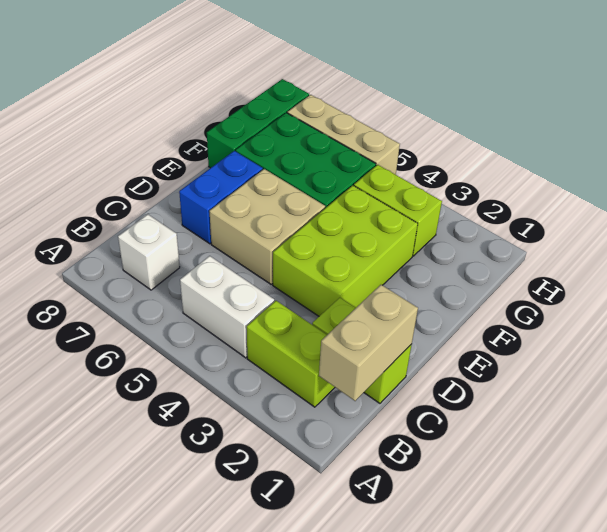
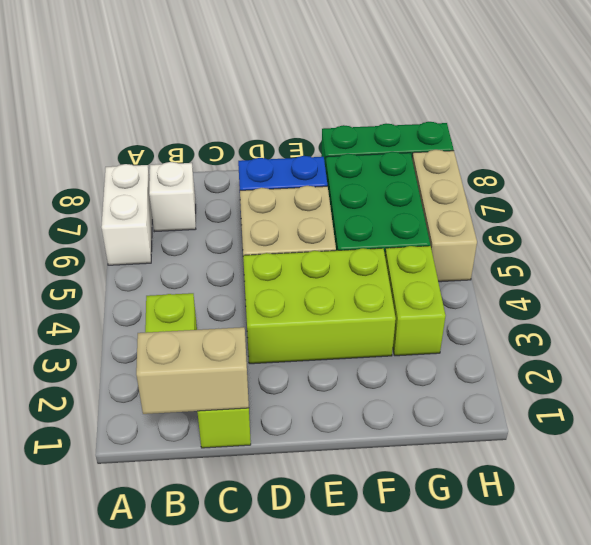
white 1x2 brick [180,256,274,358] -> white 1x2 brick moved to [101,164,152,265]

